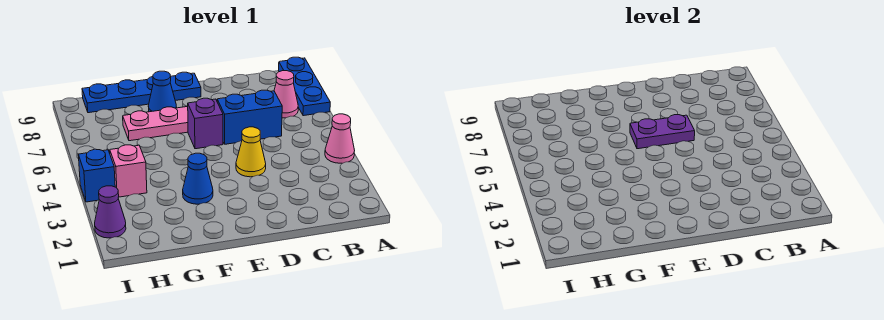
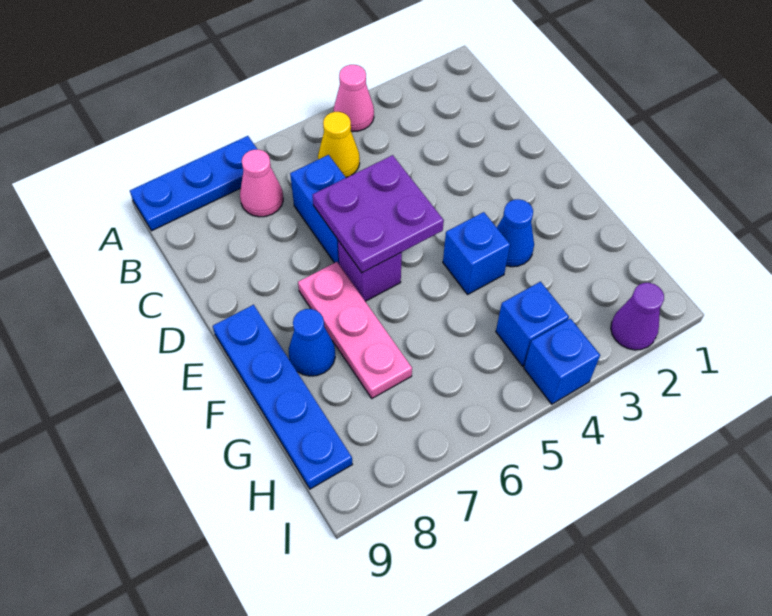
yellow 1x1 cone [236,127,266,177] -> yellow 1x1 cone moved to [318,112,360,178]
purple 1x2 plate [630,115,695,149] -> purple 2x2 plate [313,155,444,273]
none -> blue 1x1 brick [443,212,510,294]
pink 1x1 brick [110,145,147,197] -> blue 1x1 brick [496,282,569,366]

